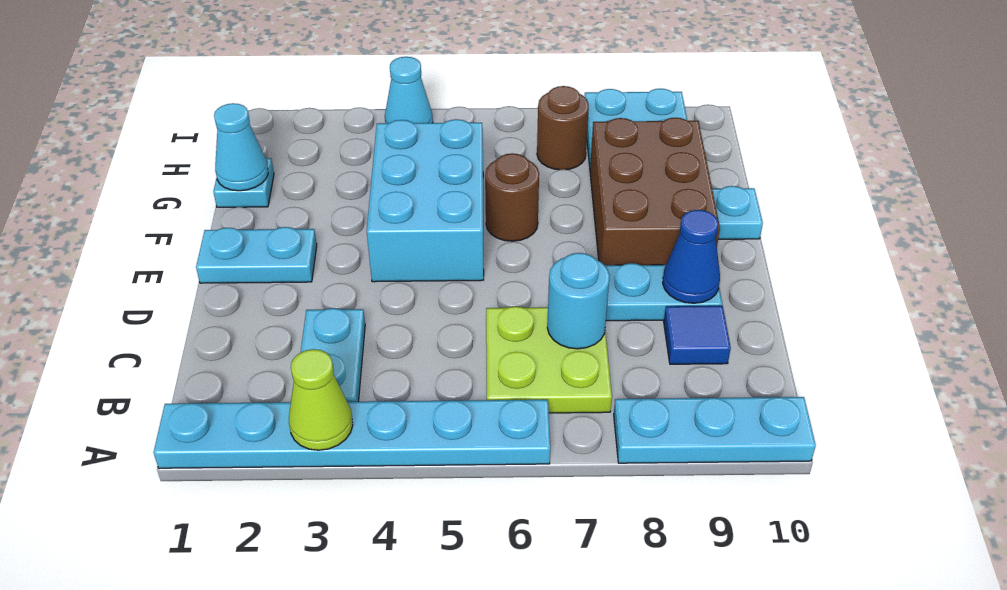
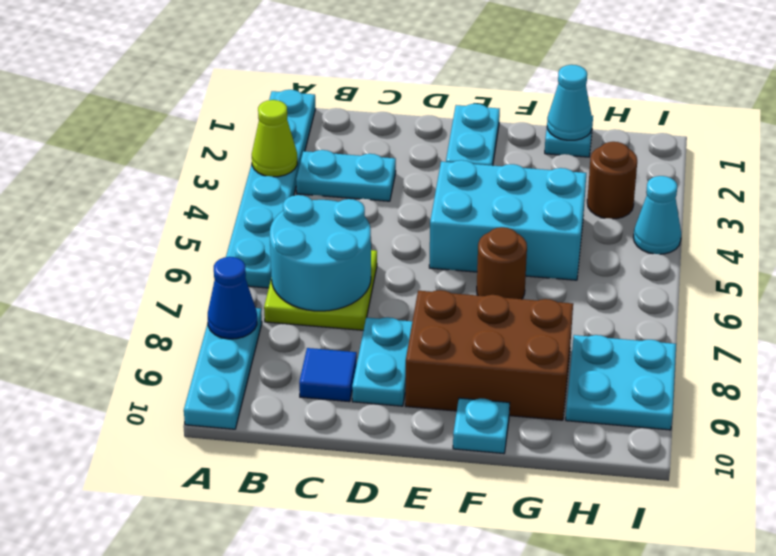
cyan 1x1 round brick [547,253,610,349] -> cyan 2x2 round brick [270,195,371,311]
blue 1x1 cone [663,210,720,303] -> blue 1x1 cone moved to [208,257,257,339]
brown 1x1 round brick [537,86,589,170] -> brown 1x1 round brick moved to [587,142,637,219]

